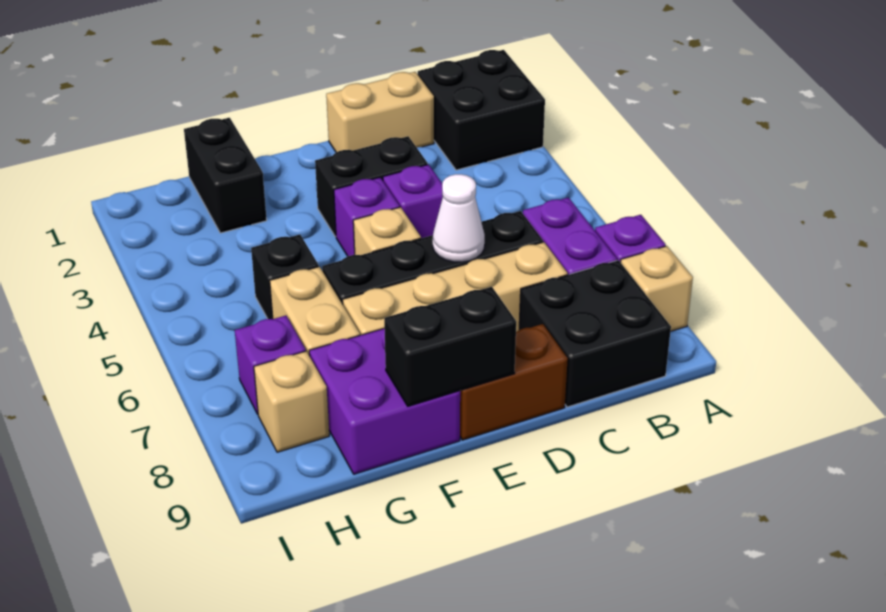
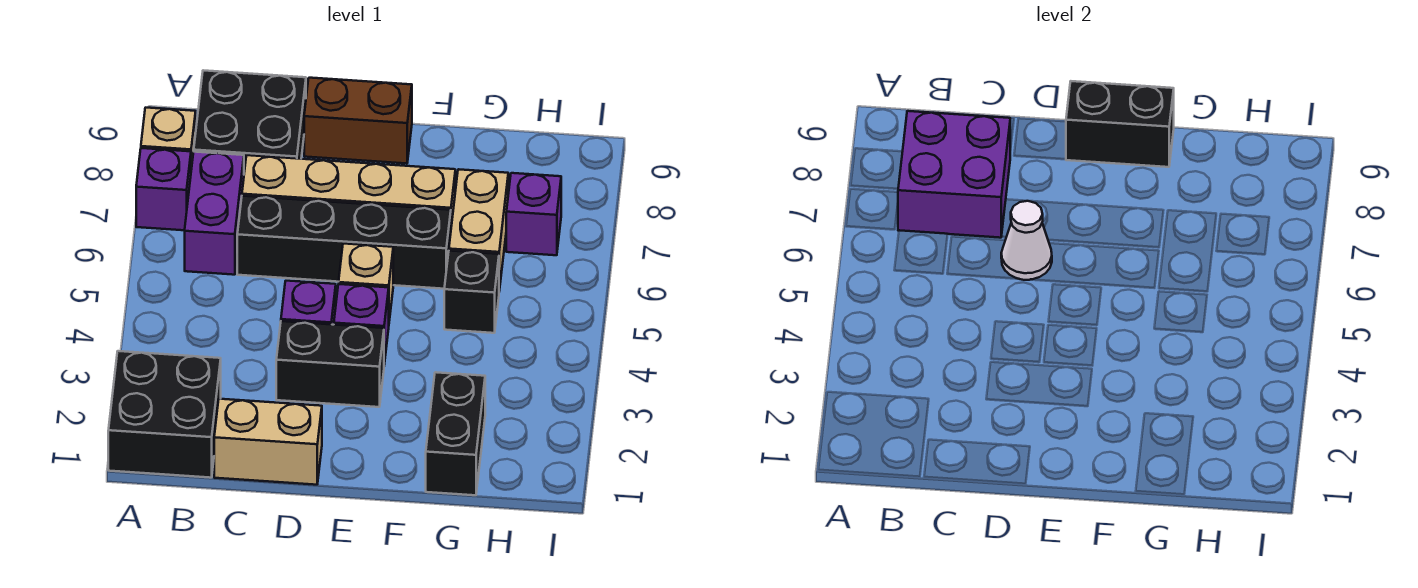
purple 2x2 brick [309,329,460,474] -> purple 2x2 brick moved to [898,111,1010,238]
tan 1x1 brick [254,351,329,452] -> none

